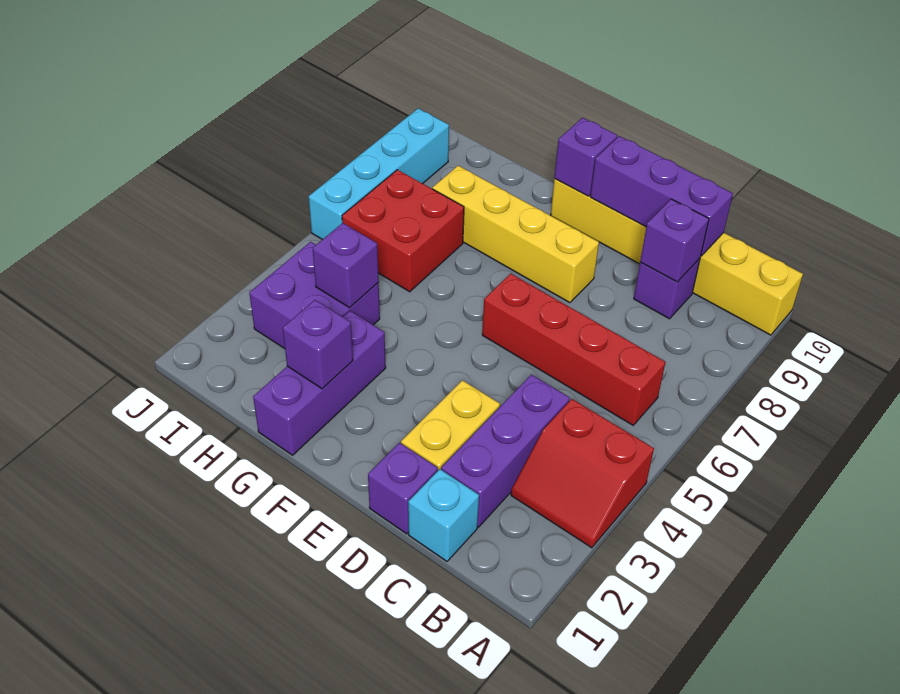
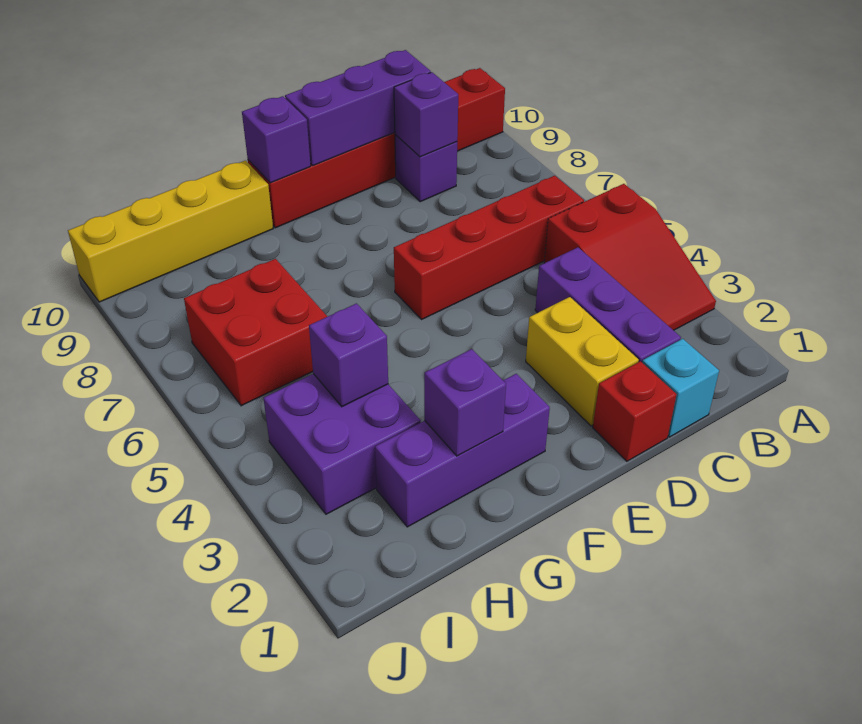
red 2x2 slope [511,399,654,548] -> red 2x3 slope [544,184,716,330]
yellow 1x6 brick [551,179,803,335] -> red 1x6 brick [248,68,505,228]
purple 1x1 brick [368,443,438,534] -> red 1x1 brick [593,361,676,461]
yellow 1x4 brick [432,166,599,303] -> yellow 1x4 brick moved to [68,161,273,302]
purple 1x3 brick [253,311,386,455] -> purple 1x3 brick turned to [375,374,550,527]
cyan 1x4 brick [309,108,449,240] -> none

